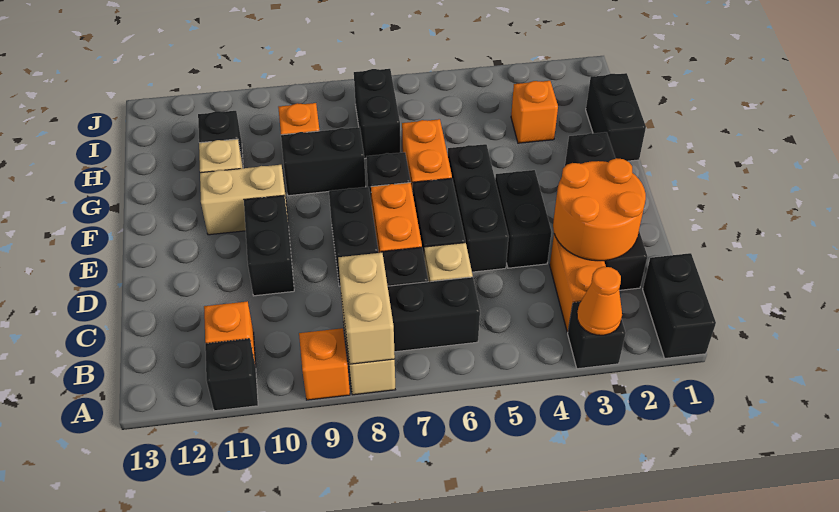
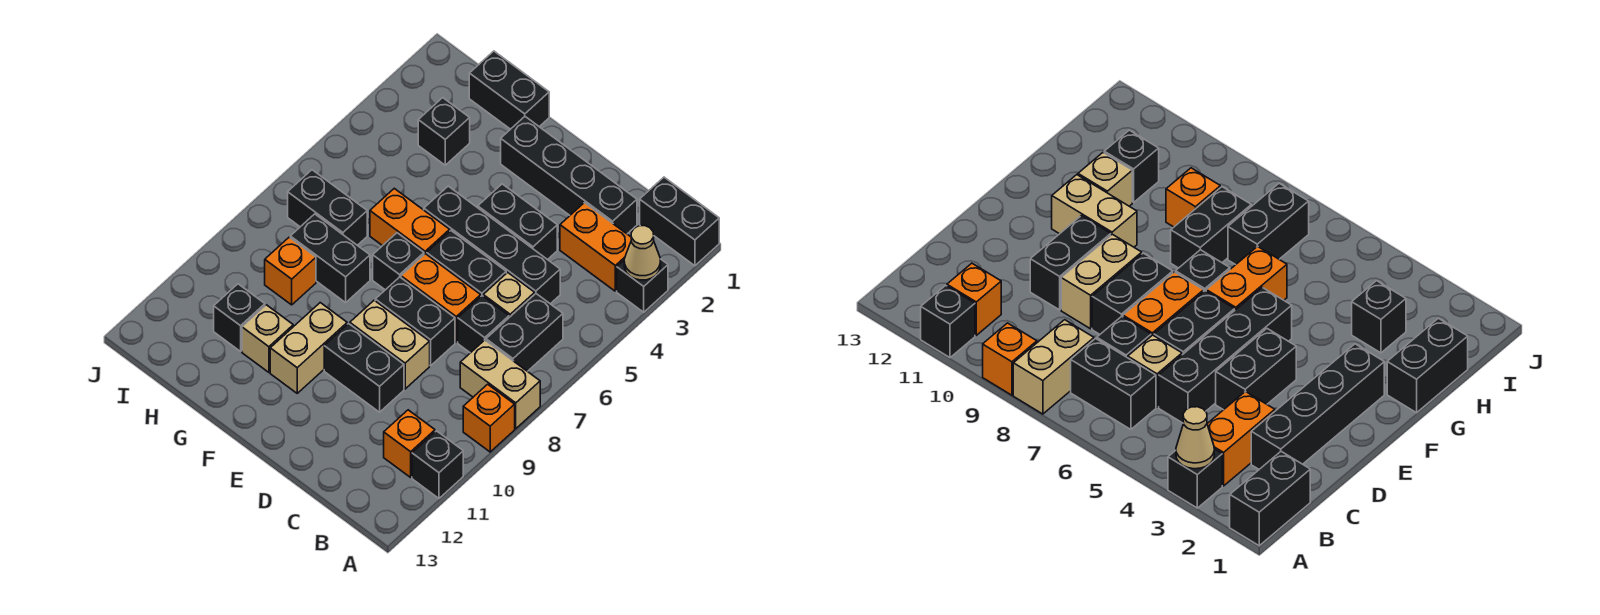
orange 1x1 cone [577,267,622,335] -> tan 1x1 cone [624,226,661,280]
tan 1x2 brick [338,253,395,364] -> tan 1x2 brick moved to [350,300,430,389]
orange 2x2 round brick [553,158,646,261] -> none
black 1x3 brick [448,144,509,272] -> black 1x4 brick [424,186,560,304]
black 1x2 brick [281,127,366,196] -> black 1x2 brick turned to [290,214,370,303]
orange 1x1 brick [511,81,558,143] -> black 1x1 brick [418,98,470,165]

